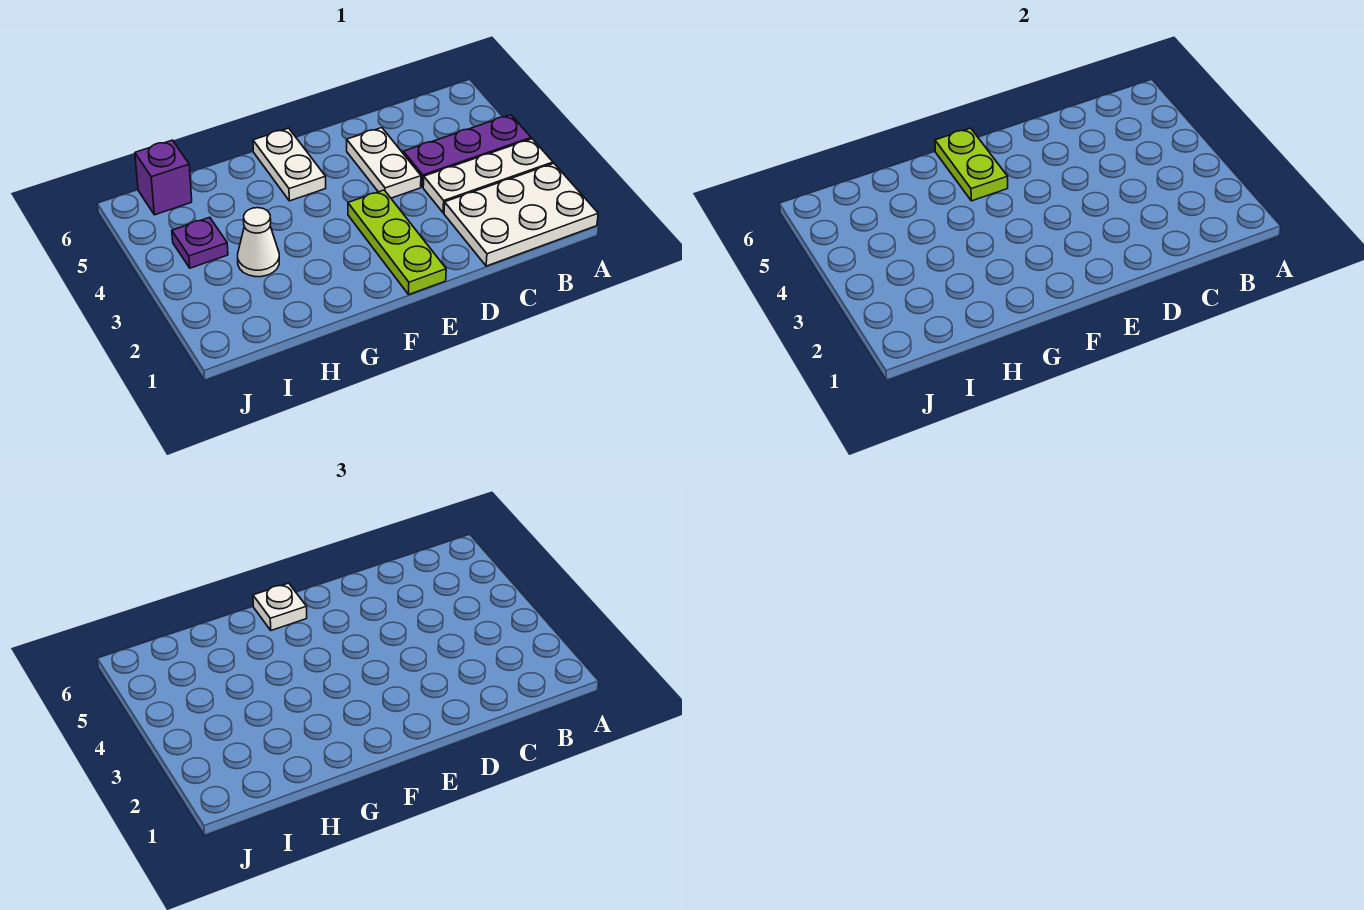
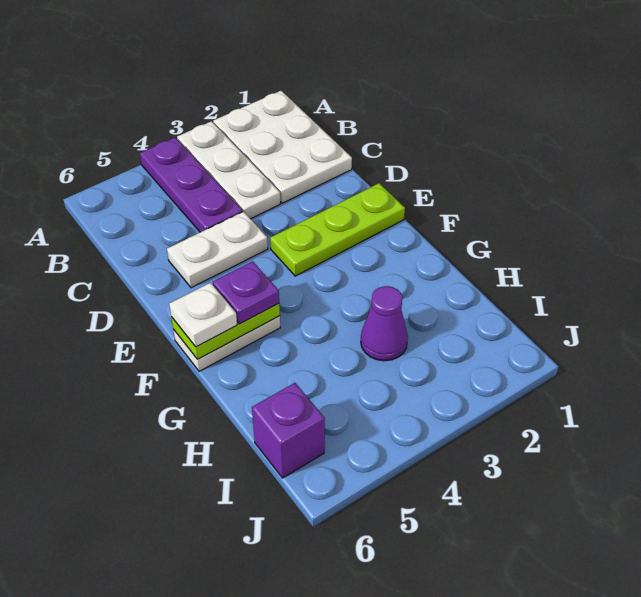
white 1x1 cone [238,208,279,277] -> purple 1x1 cone [361,286,408,361]
purple 1x1 plate [172,217,228,268] -> purple 1x1 plate moved to [213,261,279,324]

